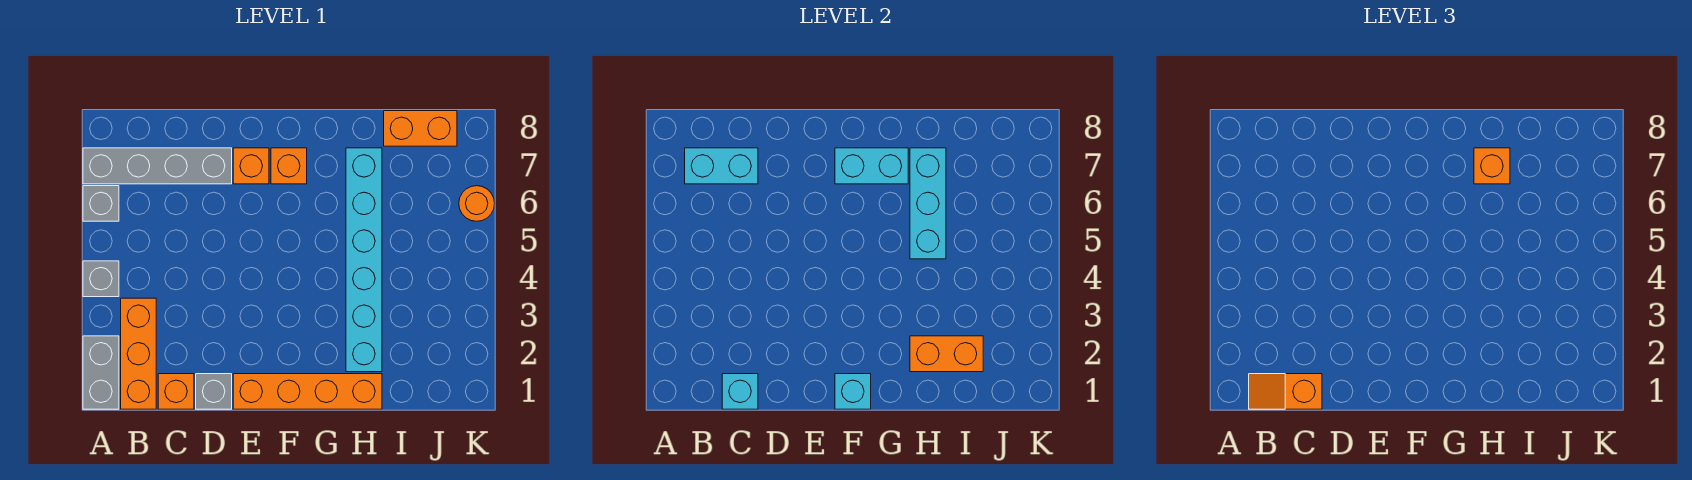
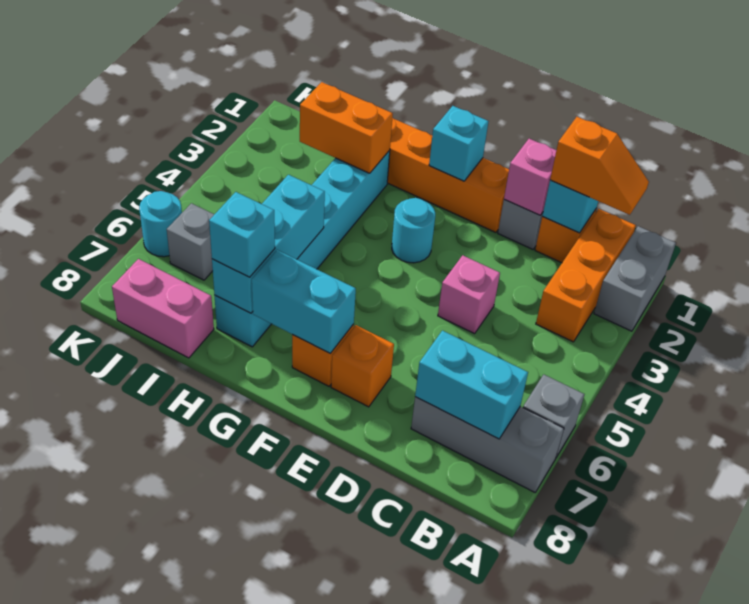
grey 1x1 brick [83,261,119,297] -> grey 1x1 brick moved to [167,203,214,280]
grey 1x4 brick [83,148,232,184] -> grey 1x3 brick [411,397,564,492]
none -> pink 1x1 brick [504,139,556,215]
none -> pink 1x1 brick [438,255,500,334]
none -> cyan 1x1 round brick [392,198,435,263]
orange 1x1 brick [1474,148,1510,184] -> cyan 1x1 brick [209,192,275,277]
orange 1x2 brick [384,111,457,146] -> pink 1x2 brick [112,259,214,358]
orange 1x1 round brick [459,186,495,221] -> cyan 1x1 round brick [139,191,182,257]

